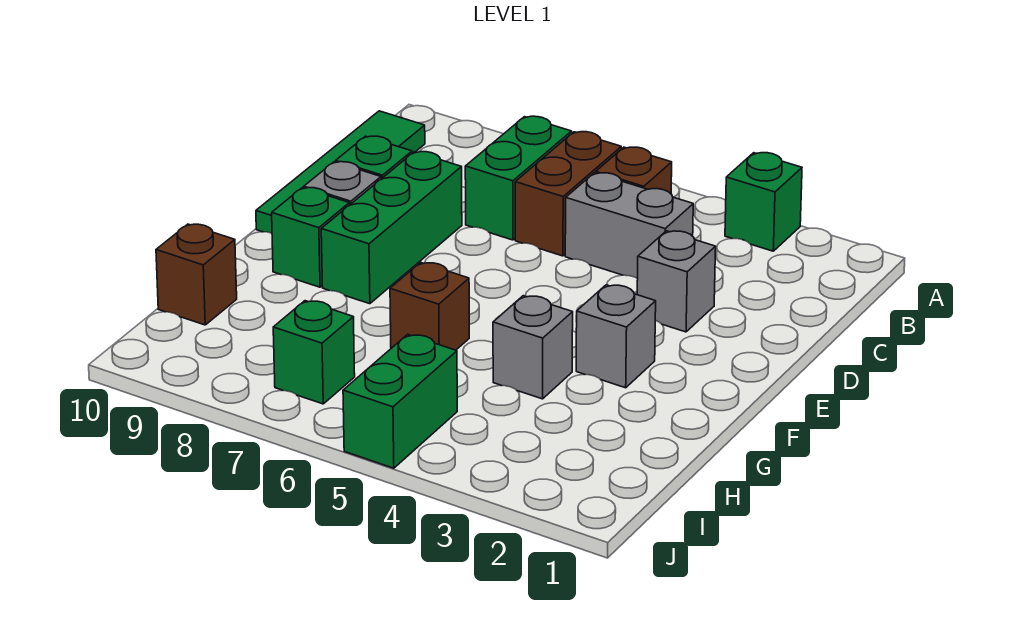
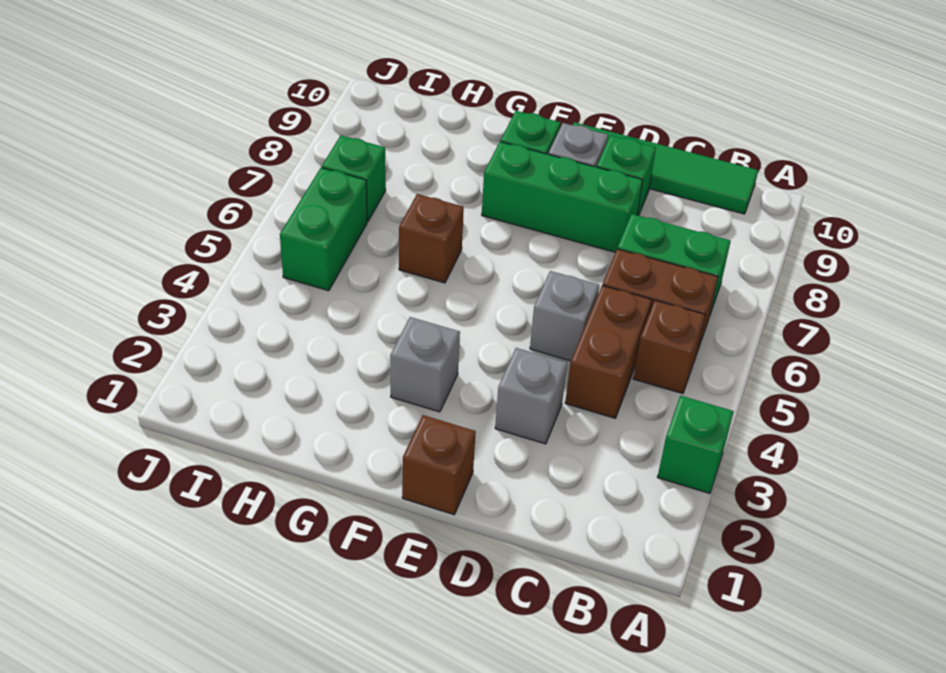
grey 1x2 brick [565,173,693,279] -> brown 1x2 brick [565,286,652,418]
grey 1x1 brick [493,296,573,399] -> grey 1x1 brick moved to [530,271,599,361]
brown 1x1 brick [156,224,237,325] -> brown 1x1 brick moved to [402,415,476,515]
green 1x2 brick [343,334,457,468] -> green 1x2 brick turned to [280,168,367,291]

